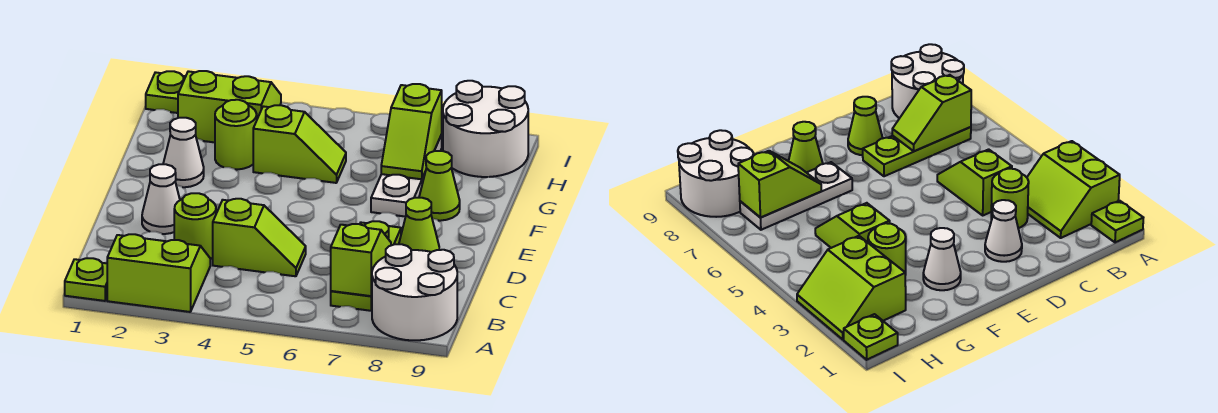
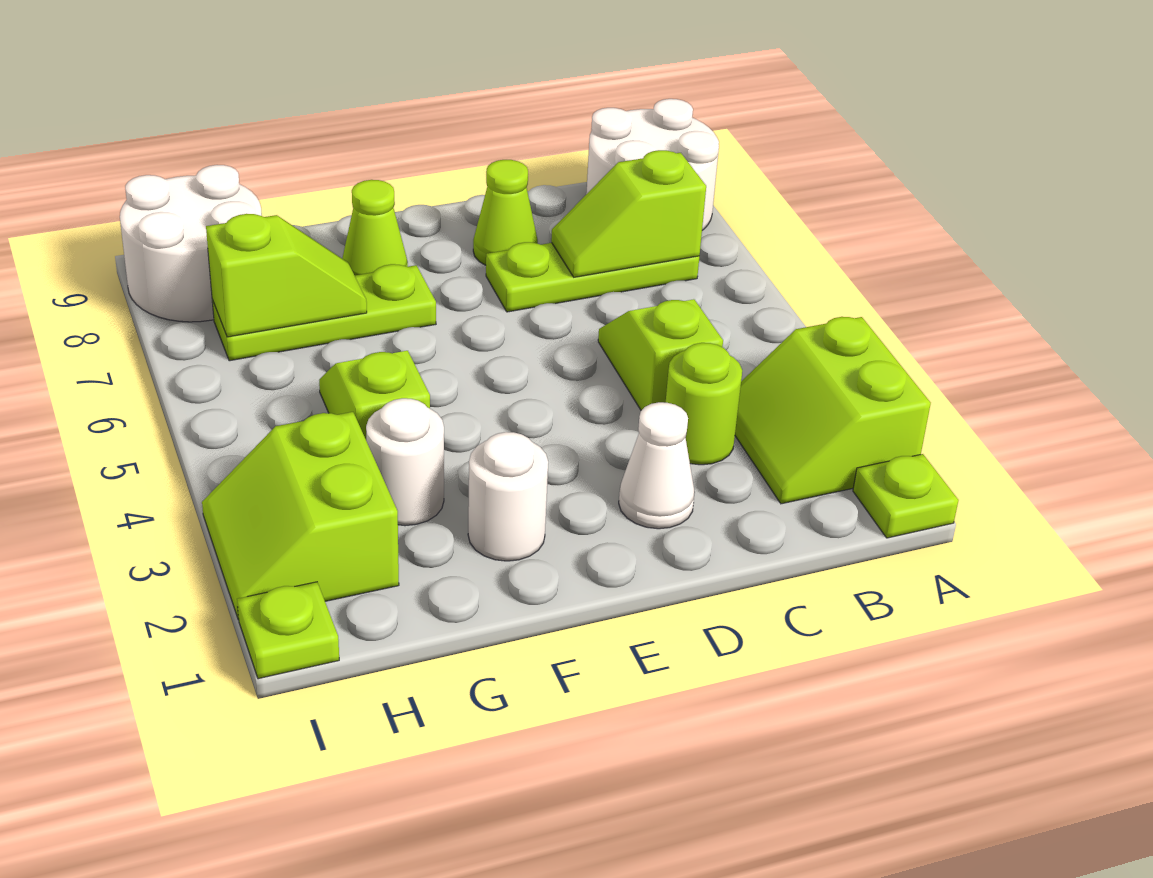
white 1x1 cone [163,118,204,187] -> white 1x1 round brick [468,432,548,561]
white 1x3 plate [371,135,442,217] -> lime 1x3 plate [212,264,436,361]
lime 1x1 round brick [215,100,257,170] -> white 1x1 round brick [366,398,444,526]

